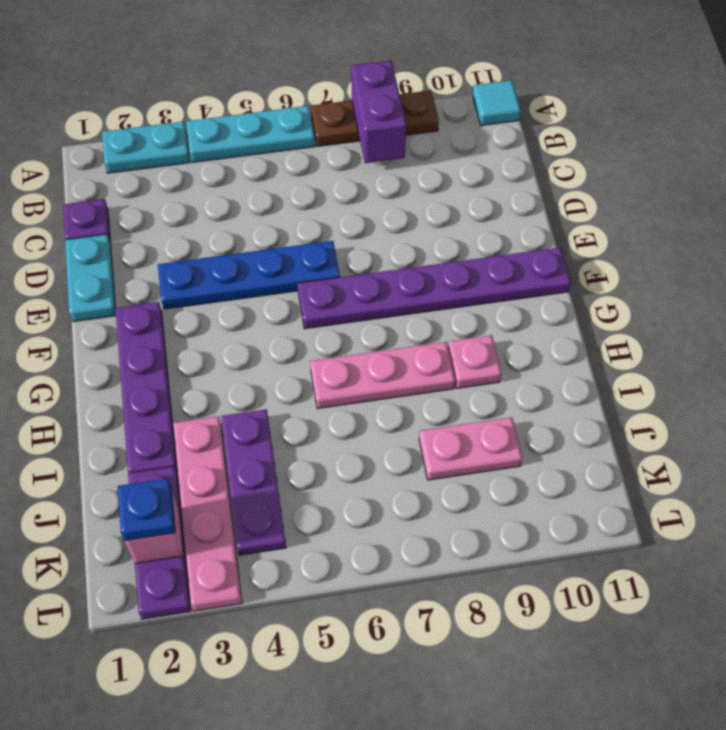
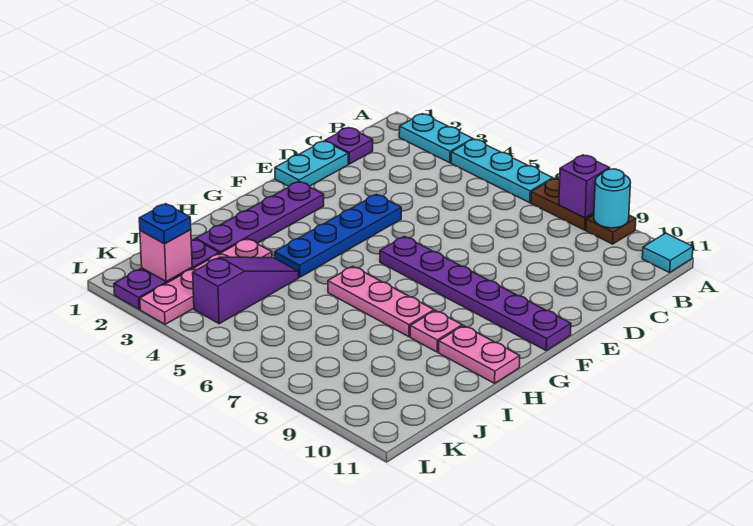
purple 1x2 brick [351,61,406,163] -> purple 1x1 brick [559,155,610,218]
none -> cyan 1x1 round brick [594,169,630,228]
blue 1x4 plate [158,241,340,309] -> blue 1x4 plate turned to [275,194,401,277]
purple 1x3 plate [221,409,286,555] -> purple 1x3 slope [193,257,299,324]
pink 1x2 plate [419,417,522,480] -> pink 1x2 plate moved to [439,326,520,383]

